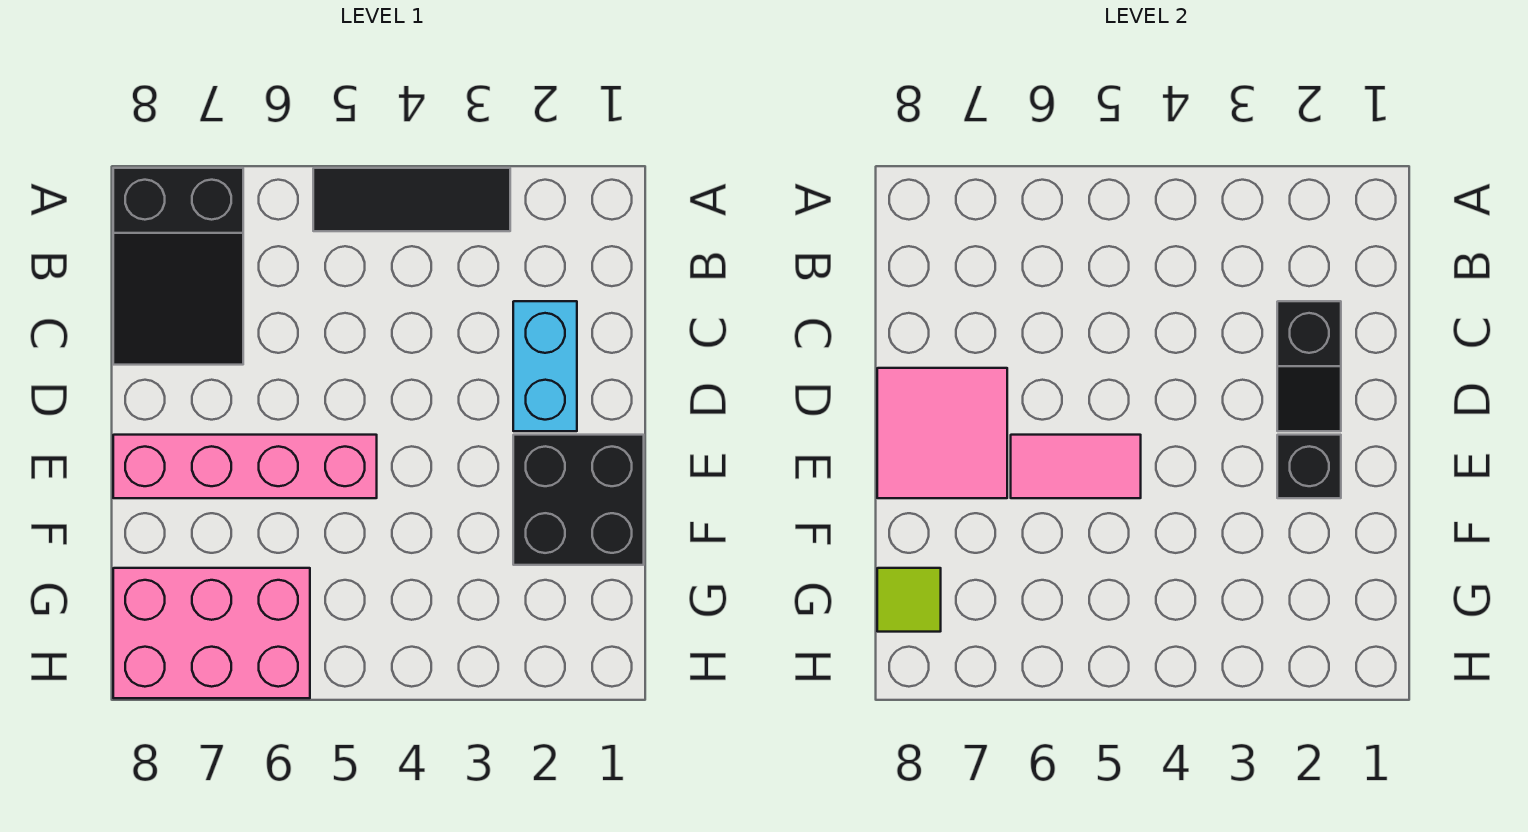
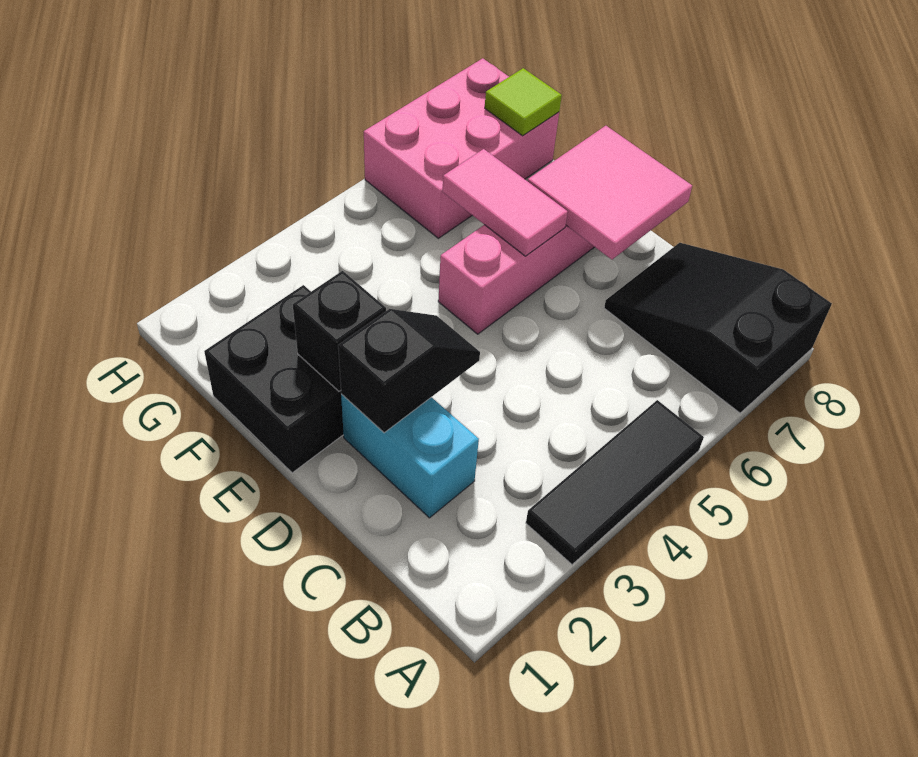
black 1x2 slope [1277,301,1341,431] -> black 1x2 slope turned to [338,309,480,433]
pink 1x2 tile [1011,435,1141,498] -> pink 1x2 tile turned to [442,149,568,256]

